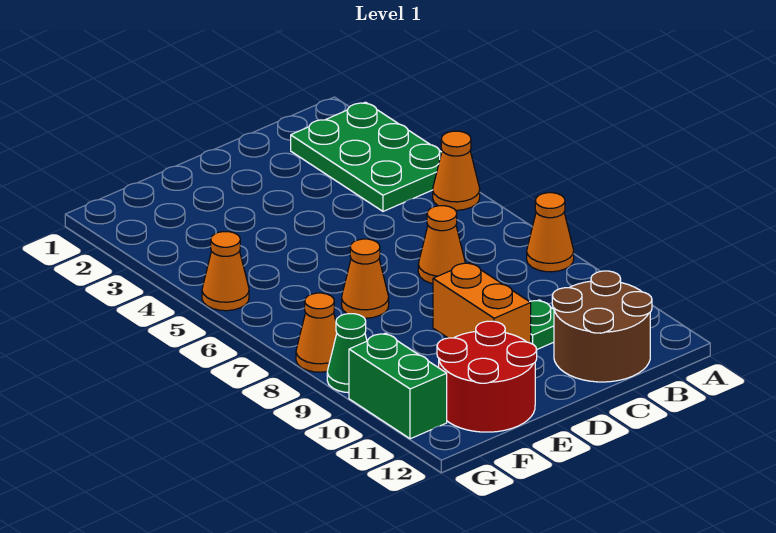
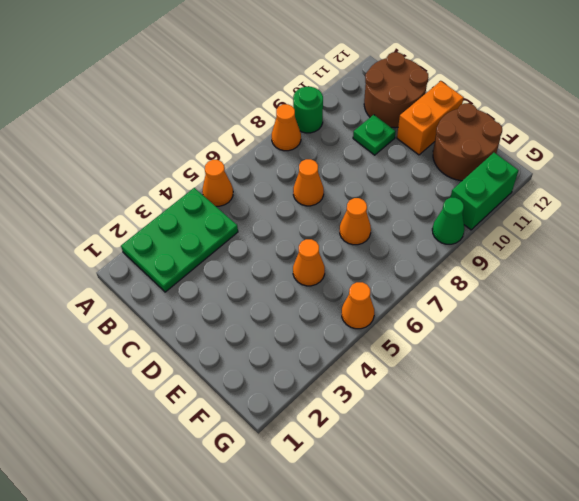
none -> green 1x1 round brick [293,87,323,133]
orange 1x2 brick [433,263,531,343] -> orange 1x2 brick moved to [397,81,464,155]
red 2x2 round brick [437,321,537,432] -> brown 2x2 round brick [433,103,502,181]
orange 1x1 cone [296,293,337,372] -> orange 1x1 cone moved to [293,239,325,286]

